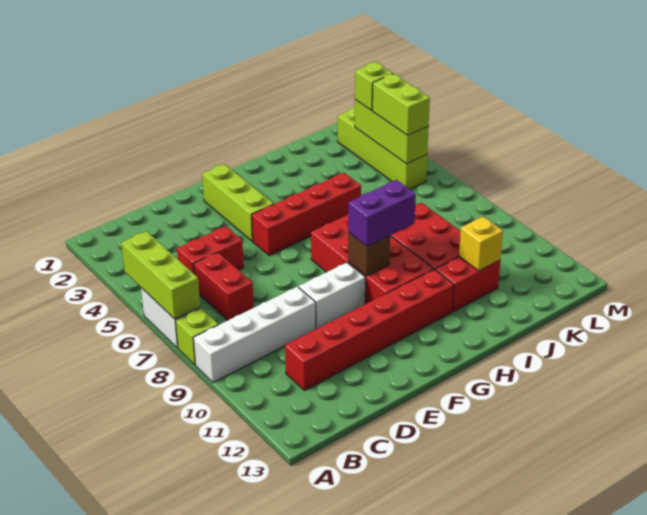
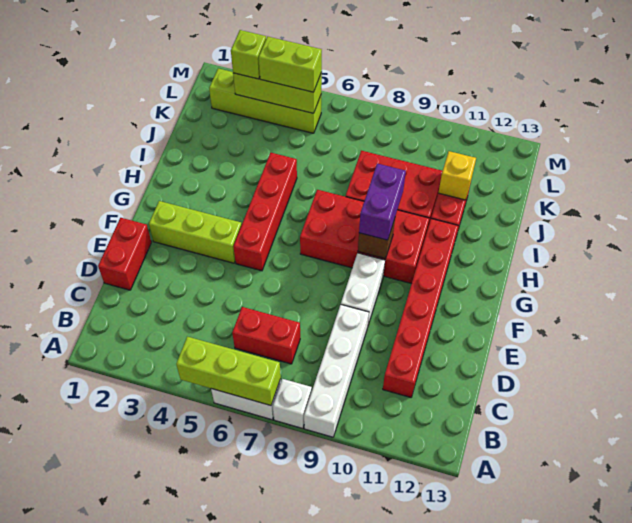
lime 1x1 brick [176,308,218,365] -> white 1x1 brick [273,379,312,429]
red 1x2 brick [177,226,244,273] -> red 1x2 brick moved to [98,218,151,290]

